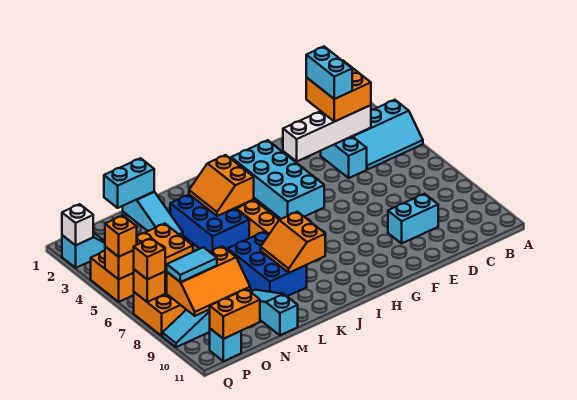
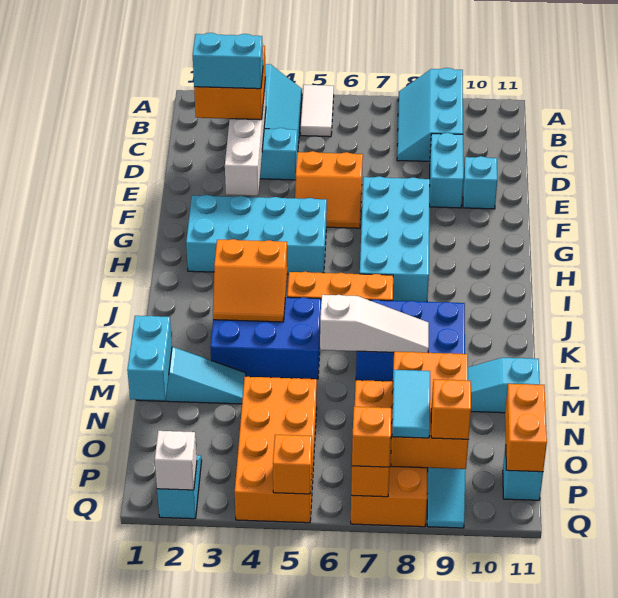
none -> white 1x2 tile [301,85,334,137]
none -> cyan 2x3 slope [397,68,463,161]
none -> cyan 1x1 brick [463,156,497,209]
none -> cyan 2x4 brick [360,176,430,302]
orange 2x2 slope [261,212,325,273] -> orange 2x2 slope moved to [295,151,363,228]
none -> white 1x3 slope [320,295,429,353]
orange 2x3 slope [167,246,250,316] -> orange 2x3 brick [391,352,468,469]
orange 1x1 brick [105,216,137,257] -> orange 1x1 brick moved to [431,379,471,439]

